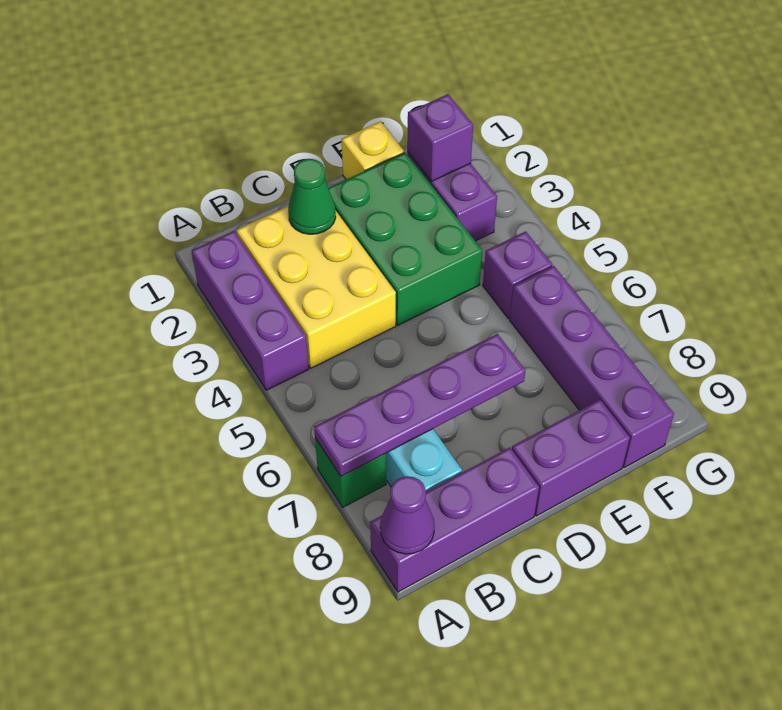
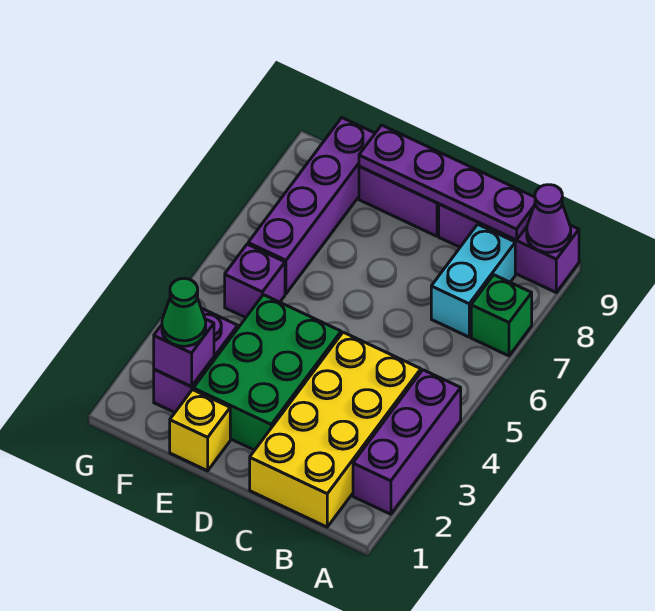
purple 1x4 plate [314,334,525,476] -> purple 1x4 plate moved to [359,125,535,240]
yellow 2x3 brick [236,206,396,368] -> yellow 2x4 brick [250,332,421,527]
green 1x1 cone [288,159,336,234] -> green 1x1 cone moved to [162,278,206,346]

